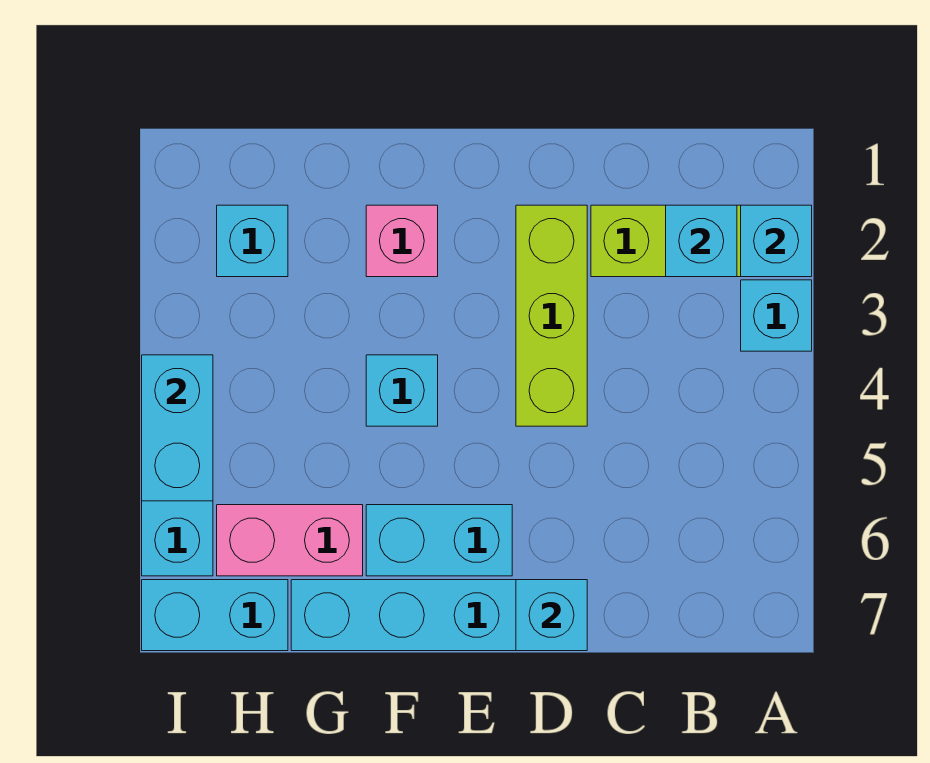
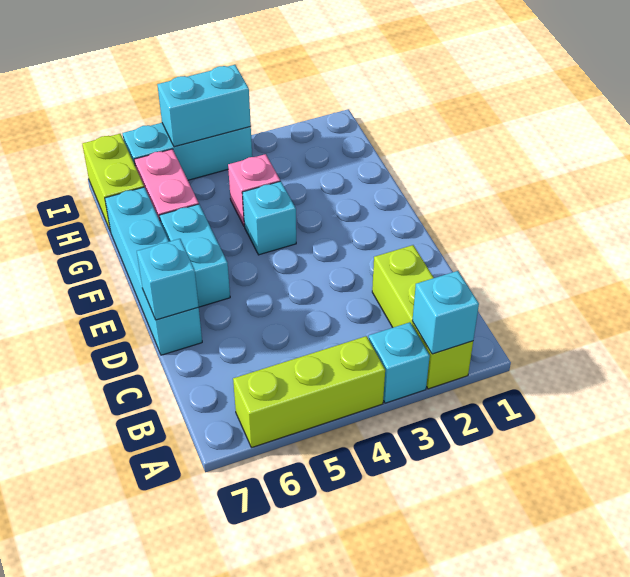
cyan 1x1 brick [666,205,737,277] -> none
lime 1x3 brick [516,205,587,426] -> lime 1x3 brick moved to [233,336,385,448]
pink 1x1 brick [366,205,438,277] -> pink 1x1 brick moved to [228,154,280,225]
cyan 1x1 brick [217,205,288,277] -> none
cyan 1x2 brick [142,580,288,651] -> lime 1x2 brick [82,134,144,232]

